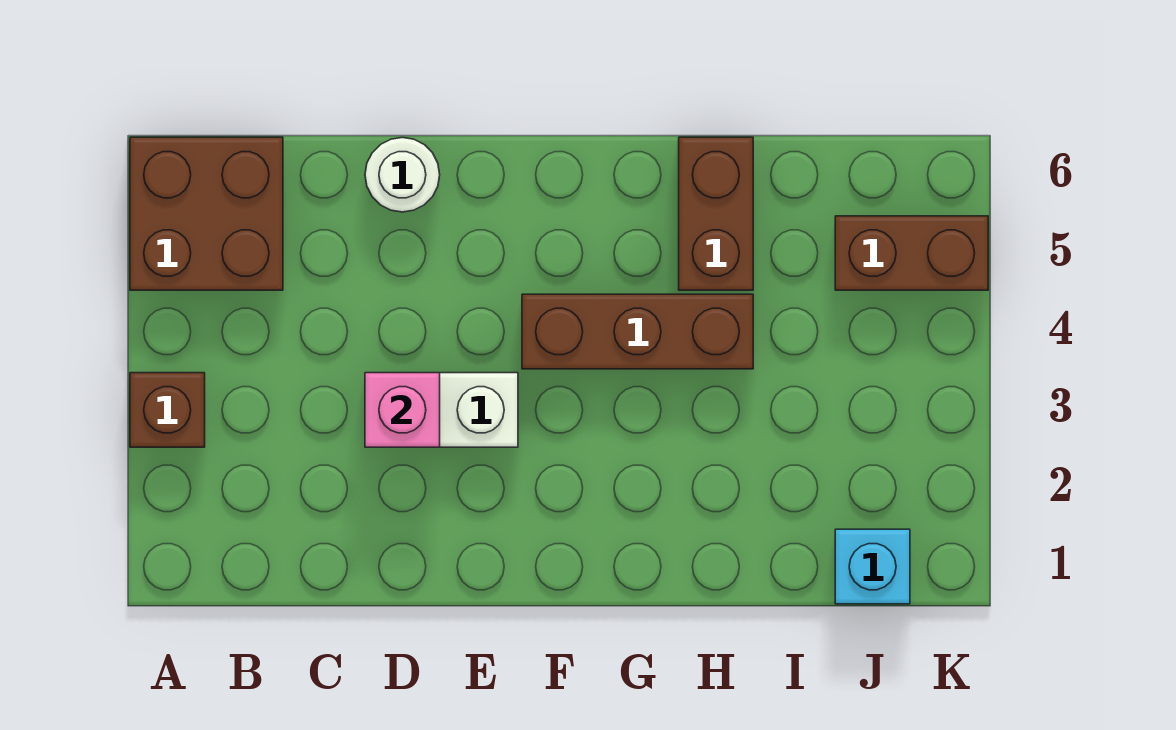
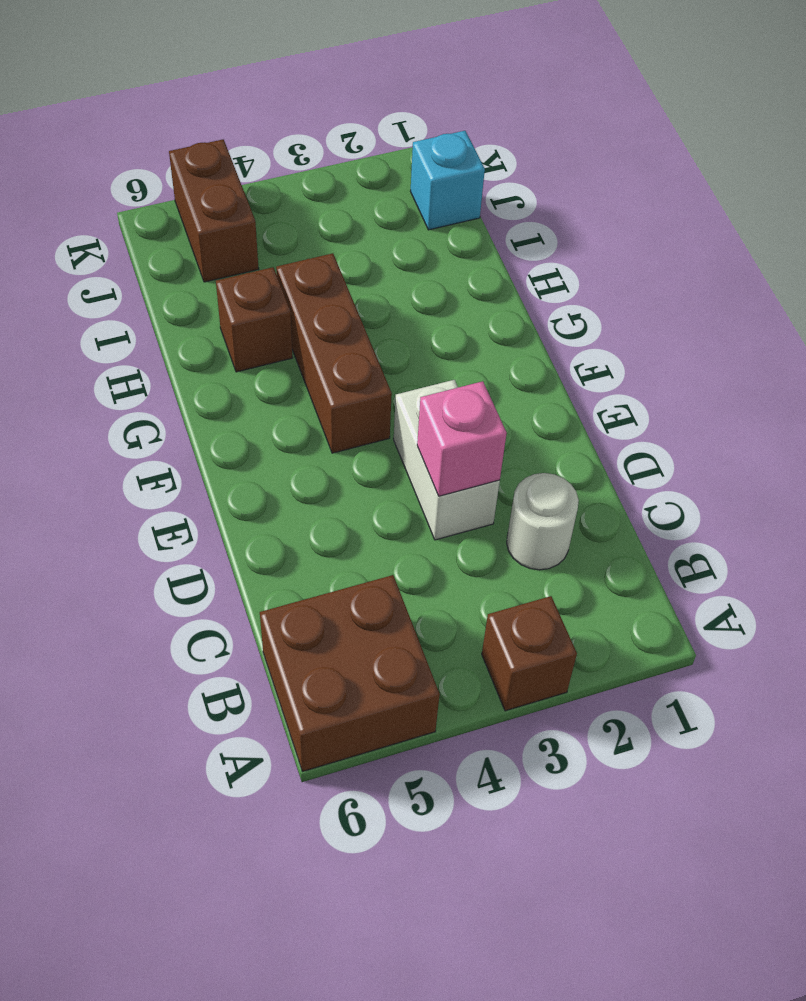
white 1x1 round brick [365,138,440,212] -> white 1x1 round brick moved to [507,473,579,570]
brown 1x2 brick [679,137,753,290] -> brown 1x1 brick [216,267,292,372]

